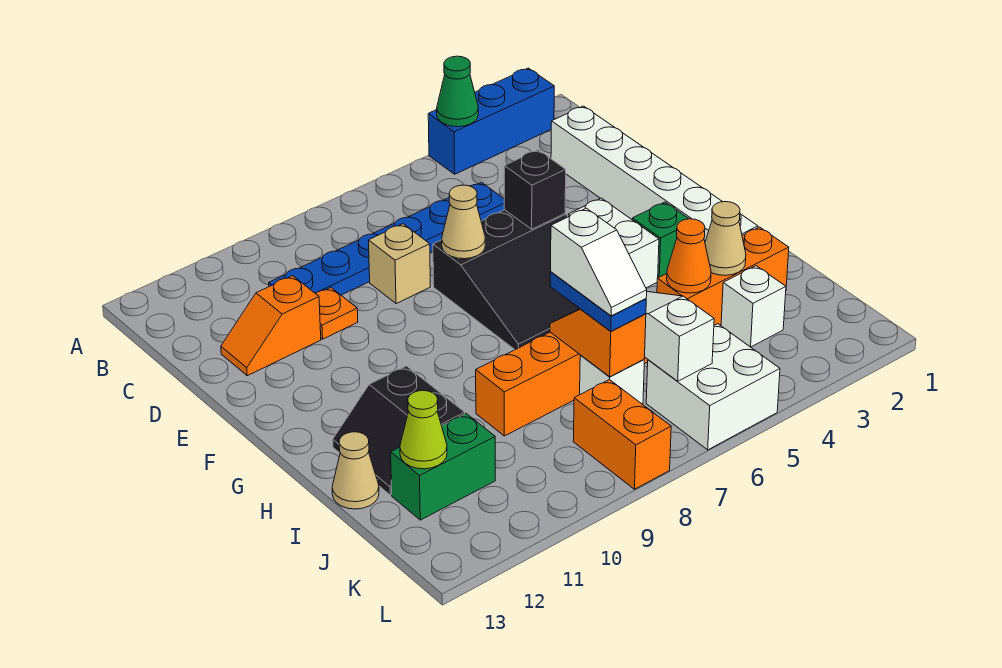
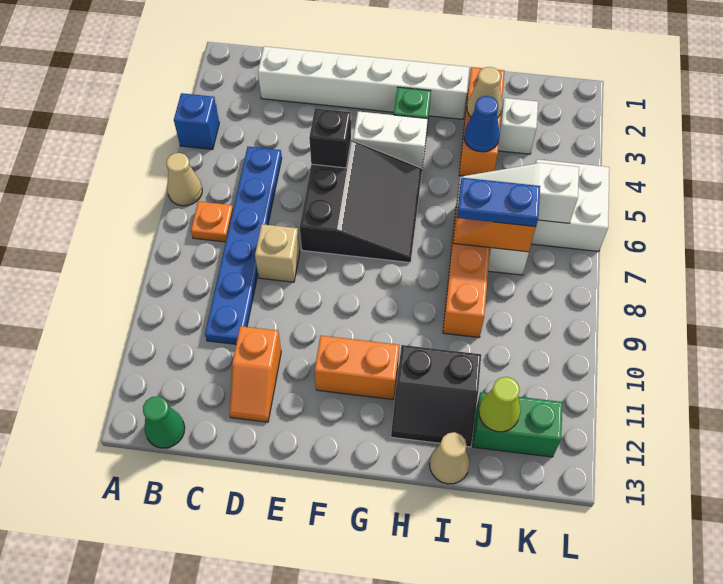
blue 1x3 brick [428,68,554,174] -> blue 1x1 brick [174,93,219,149]
green 1x1 cone [437,56,478,127] -> green 1x1 cone moved to [143,396,185,448]
orange 1x1 plate [316,288,358,339] -> orange 1x1 plate moved to [191,201,233,242]
tan 1x1 cone [442,185,485,259] -> tan 1x1 cone moved to [167,153,202,206]
orange 1x1 cone [667,219,711,293] -> blue 1x1 cone [464,96,500,152]
white 1x2 slope [551,208,647,316] -> none
green 1x2 brick [391,414,495,520] -> green 1x2 brick turned to [473,392,563,457]
orange 1x2 brick [573,380,671,489] -> orange 1x2 brick moved to [315,336,399,399]

